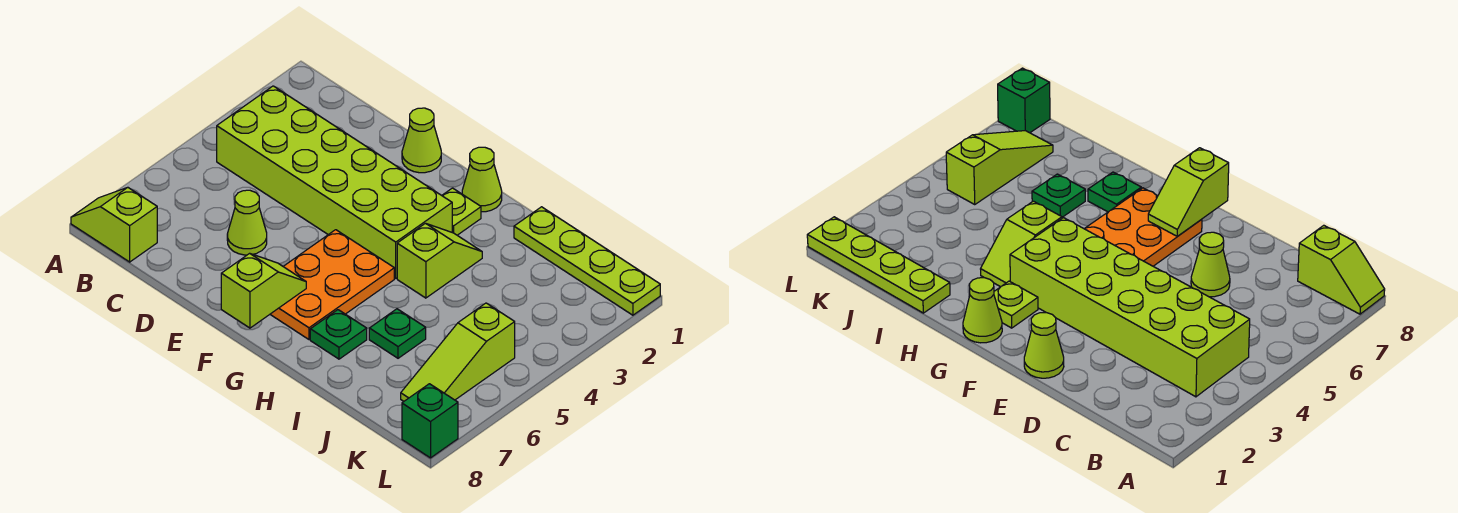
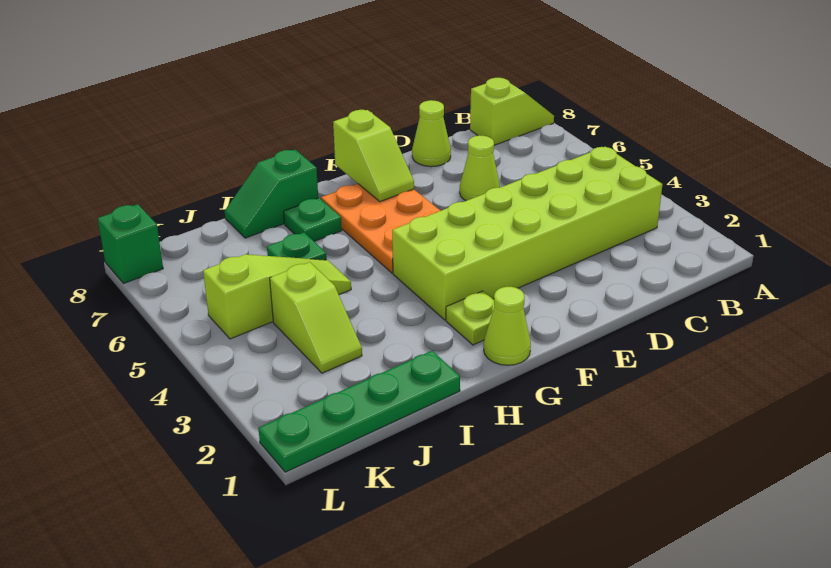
lime 1x1 cone [402,108,441,173] -> lime 1x1 cone moved to [412,100,451,167]
lime 1x2 slope [397,223,482,298] -> lime 1x2 slope moved to [270,262,362,373]
none -> green 1x2 slope [225,150,318,238]
lime 1x4 plate [514,207,660,315] -> green 1x4 plate [258,351,460,472]
lime 1x3 slope [401,303,515,401] -> lime 1x3 slope turned to [203,254,351,339]

